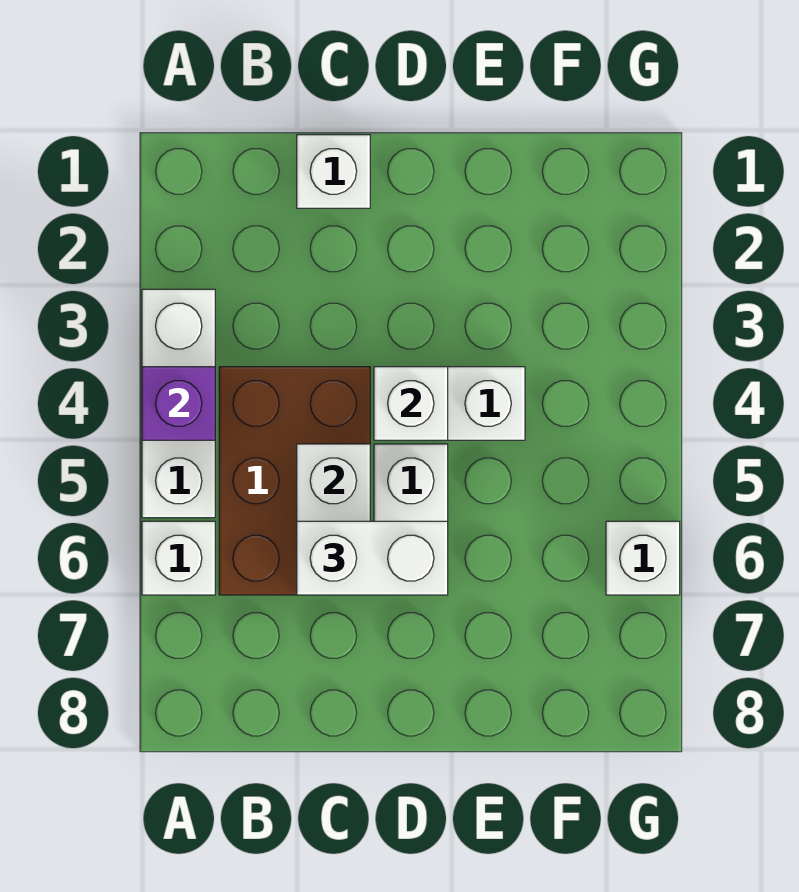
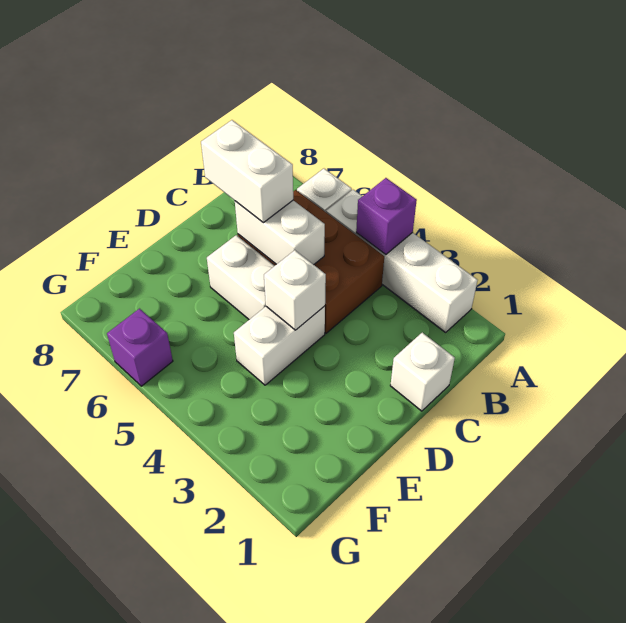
white 1x3 brick [142,289,215,518] -> white 1x4 brick [326,190,478,332]
white 1x2 brick [297,521,448,595] -> white 1x2 brick turned to [201,120,293,223]
white 1x1 brick [606,521,680,595] -> purple 1x1 brick [107,309,173,386]

